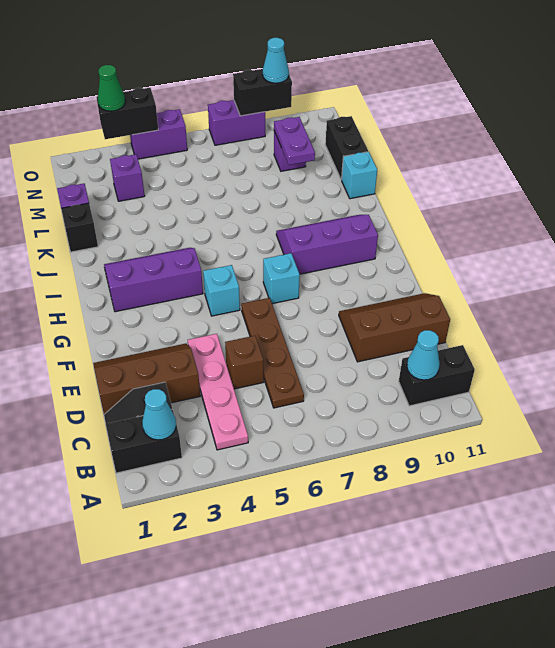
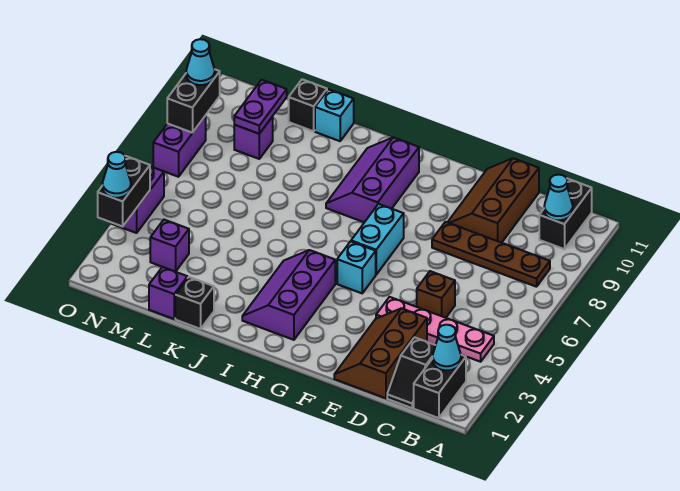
brown 1x4 plate [241,298,304,408] -> brown 1x4 plate moved to [432,222,550,287]
cyan 1x1 brick [263,253,300,304] -> cyan 1x2 brick [351,204,404,274]
purple 1x2 plate [274,117,315,165] -> purple 1x2 plate turned to [234,80,287,134]
black 1x2 brick [325,116,368,180] -> black 1x1 brick [289,79,327,131]
green 1x1 cone [98,65,125,111] -> cyan 1x1 cone [103,152,131,198]

